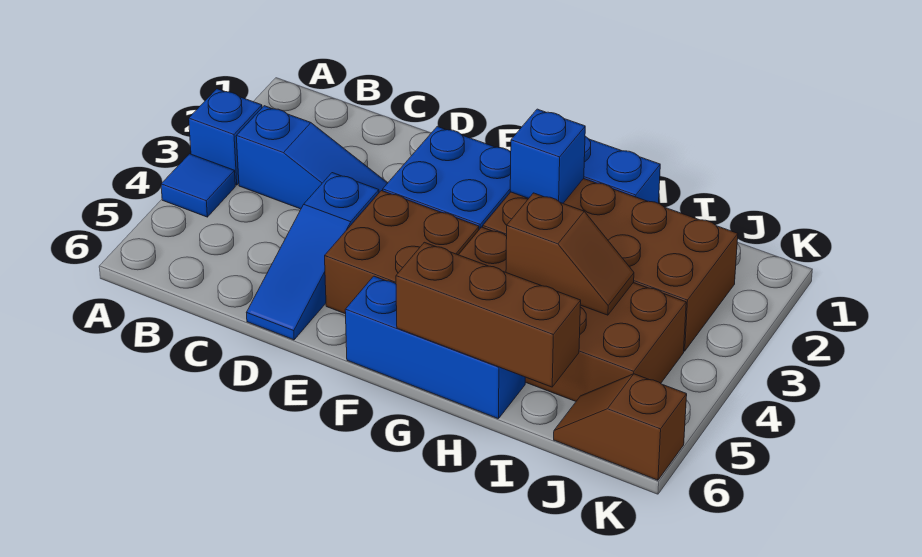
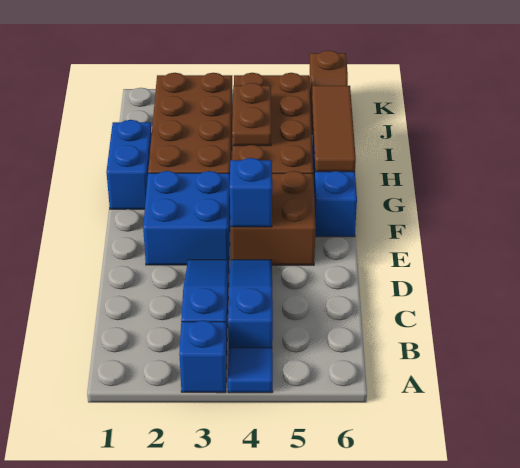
blue 1x3 slope [247,173,379,340] -> blue 1x3 slope turned to [228,260,273,348]
blue 1x1 brick [510,109,585,203] -> blue 1x1 brick moved to [230,158,272,227]
brown 1x3 brick [396,242,581,387] -> brown 1x3 tile [312,86,356,172]
brown 1x2 slope [506,193,634,315] -> brown 1x2 plate [232,83,271,146]

